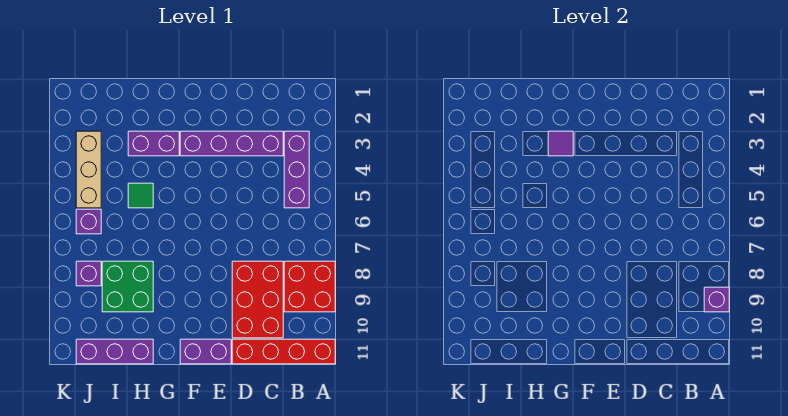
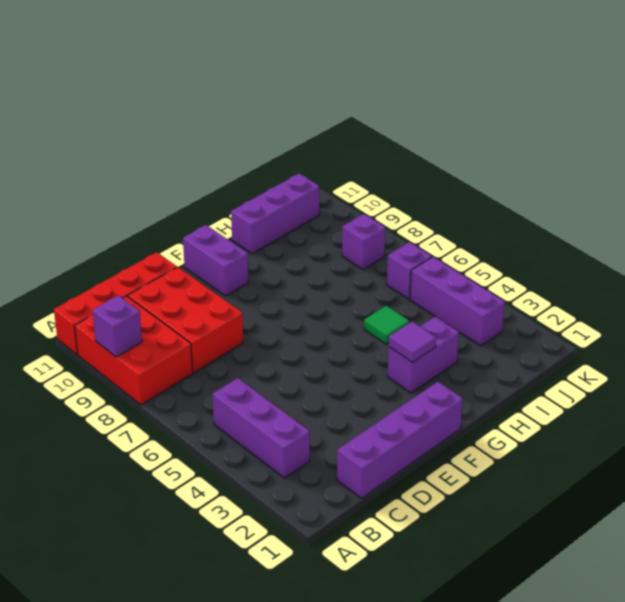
red 2x2 brick [284,261,335,312] -> red 2x3 brick [75,296,193,405]
purple 1x4 brick [180,131,283,156] -> purple 1x4 brick moved to [337,382,463,498]
purple 1x2 brick [180,339,231,364] -> purple 1x2 brick turned to [183,225,248,296]
green 2x2 brick [102,261,153,312] -> none
tan 1x3 brick [76,131,101,208] -> purple 1x3 brick [410,257,505,346]

